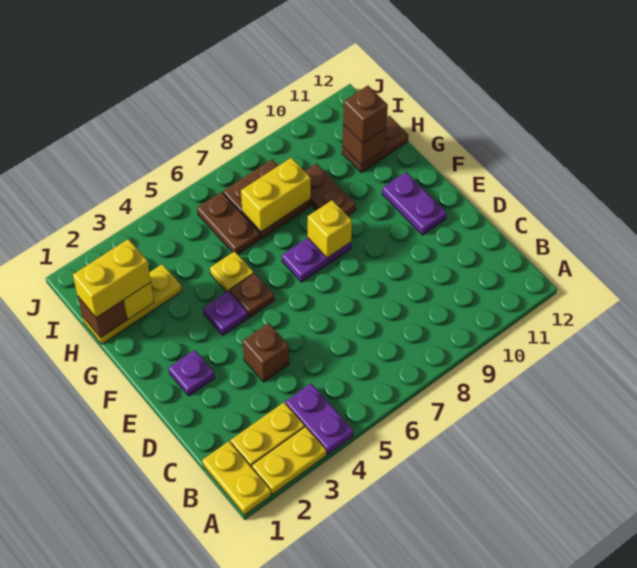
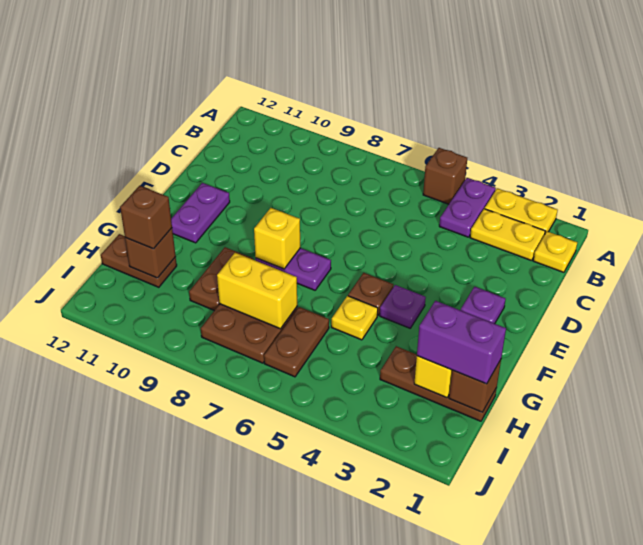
yellow 1x2 plate [202,441,271,515] -> yellow 1x1 plate [533,232,577,272]
brown 1x1 brick [243,323,289,382] -> brown 1x1 brick moved to [423,148,467,204]
yellow 1x3 plate [83,264,182,344] -> brown 1x3 plate [380,346,497,421]
yellow 1x2 brick [73,239,151,318] -> purple 1x2 brick [417,301,506,384]

